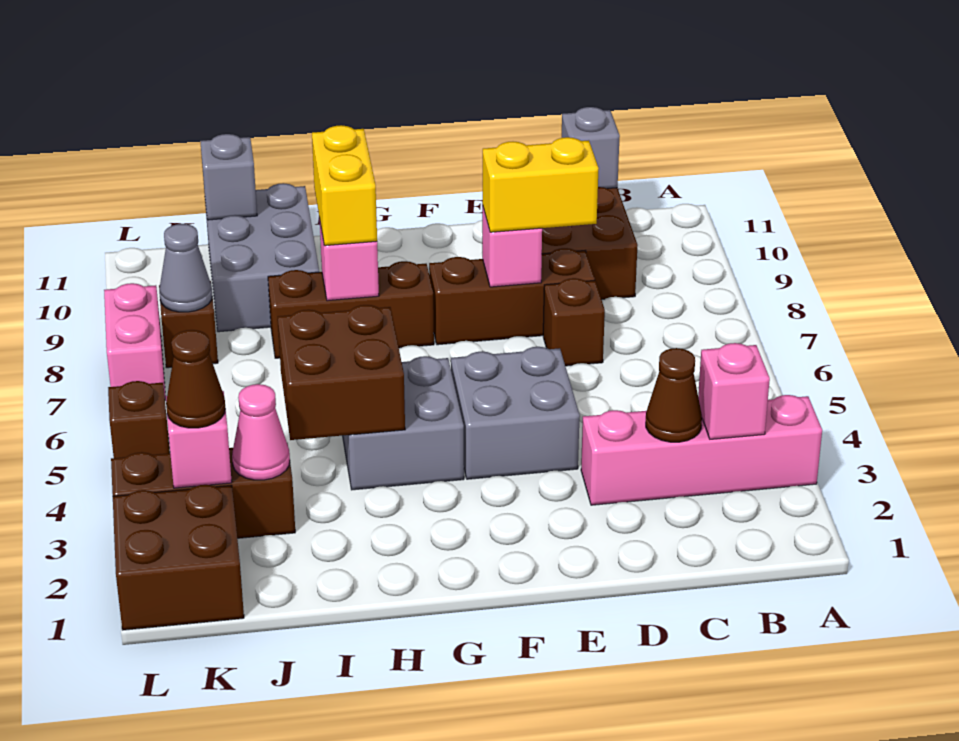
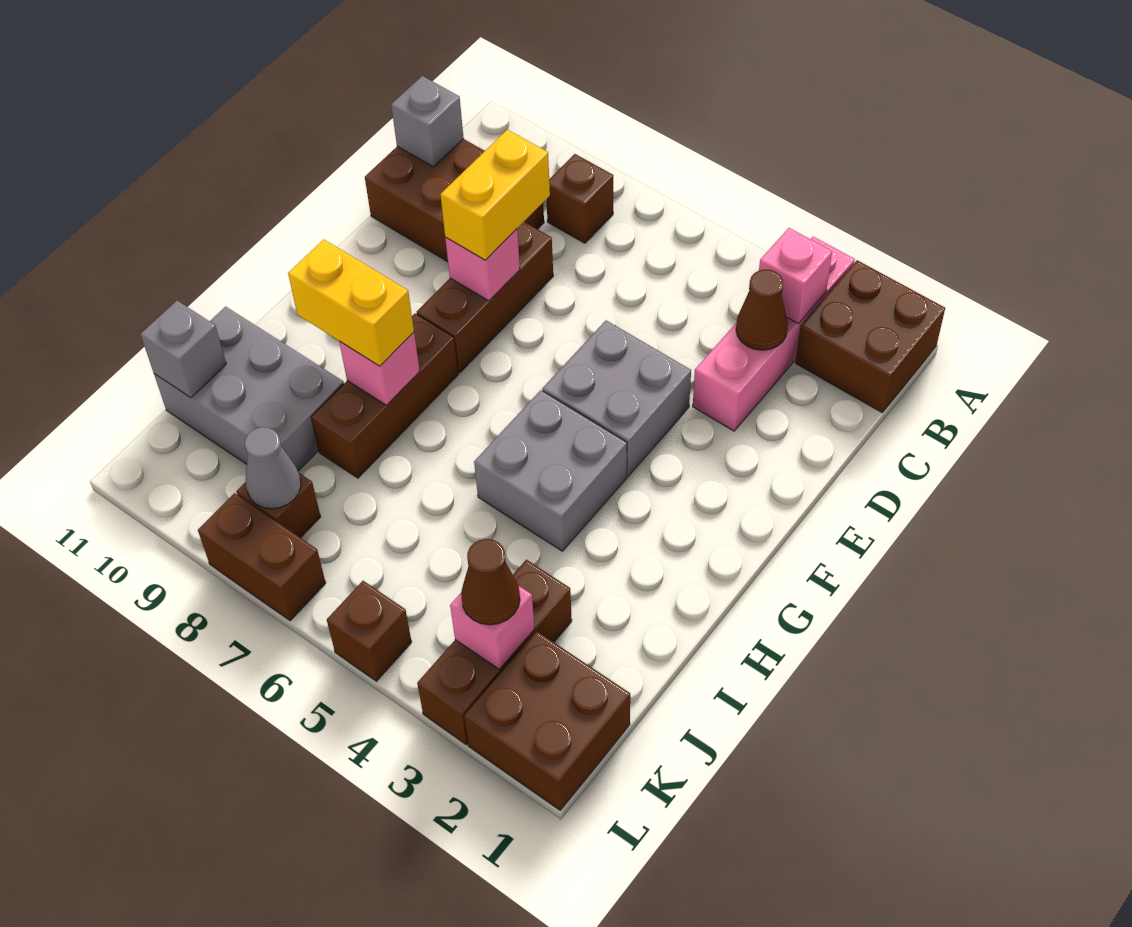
brown 1x1 brick [543,278,605,366] -> brown 1x1 brick moved to [546,154,613,243]
brown 2x2 brick [278,305,405,440] -> brown 2x2 brick moved to [796,260,945,412]
pink 1x1 cone [232,384,290,480] -> none
pink 1x2 brick [104,283,166,400] -> brown 1x2 brick [198,493,326,621]

